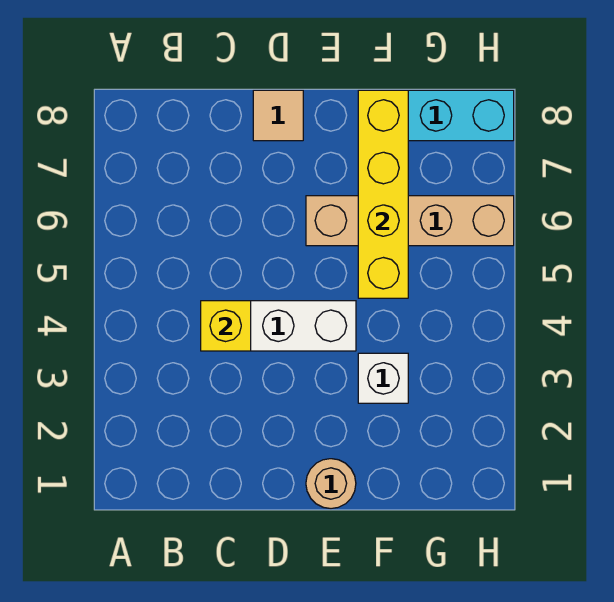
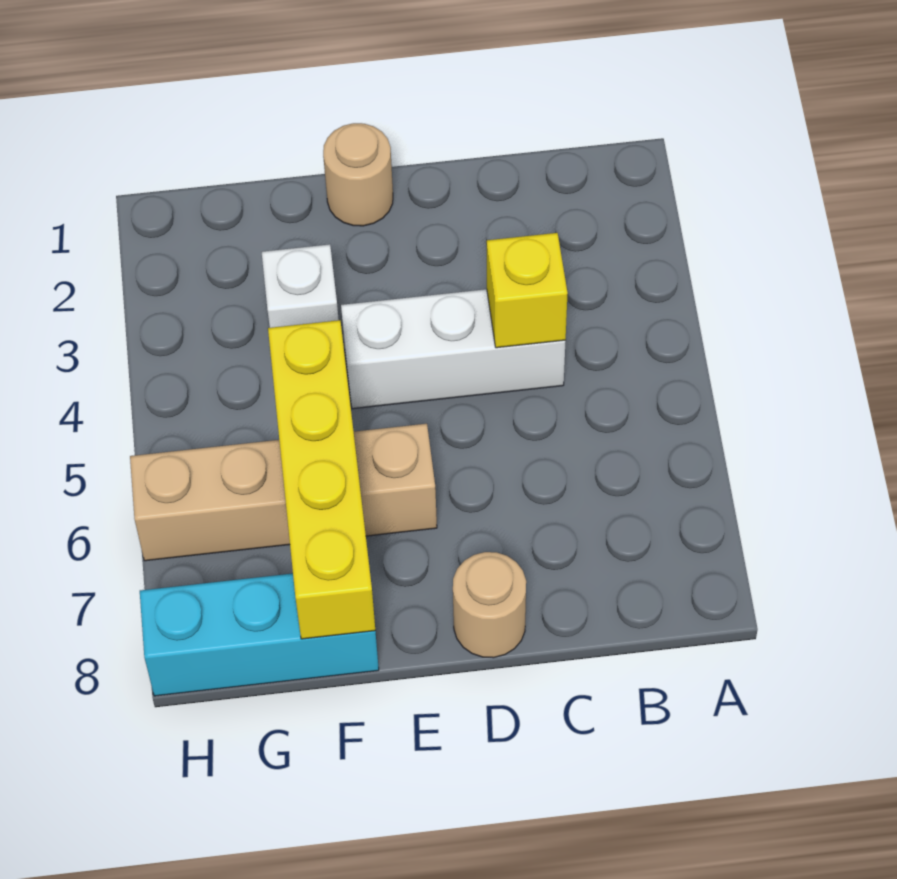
tan 1x1 tile [253,90,303,141] -> tan 1x1 round brick [453,552,526,658]

